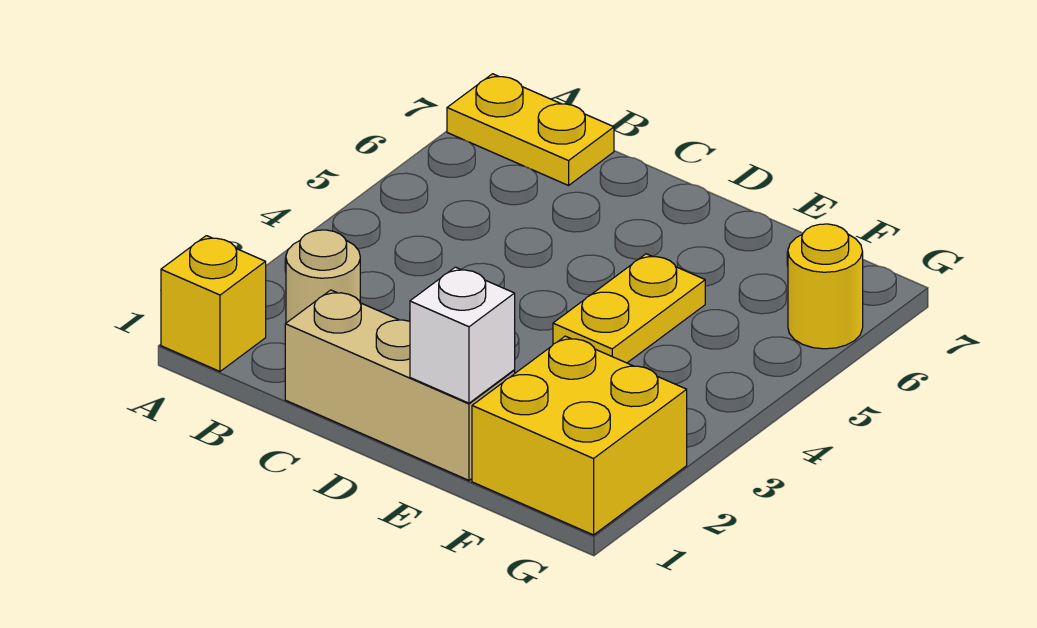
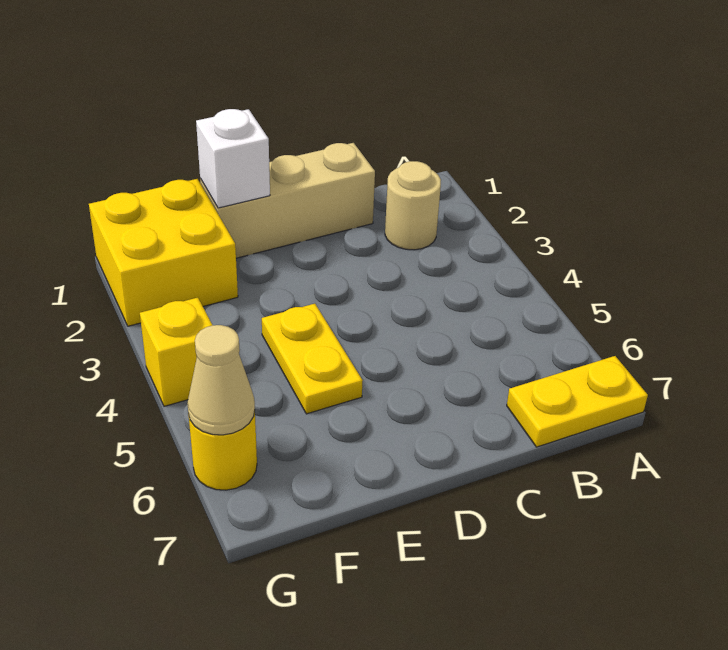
yellow 1x1 brick [161,236,266,371] -> yellow 1x1 brick moved to [140,298,212,406]
none -> tan 1x1 cone [187,325,255,435]

